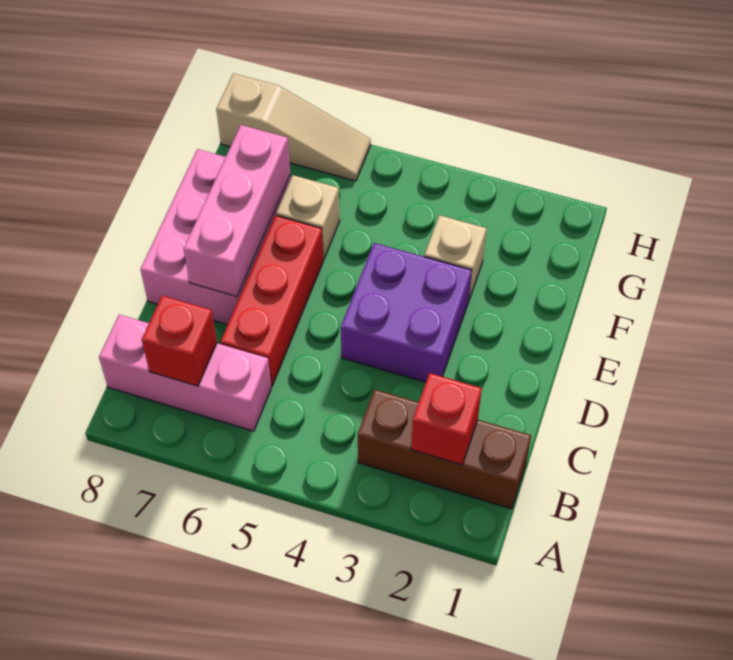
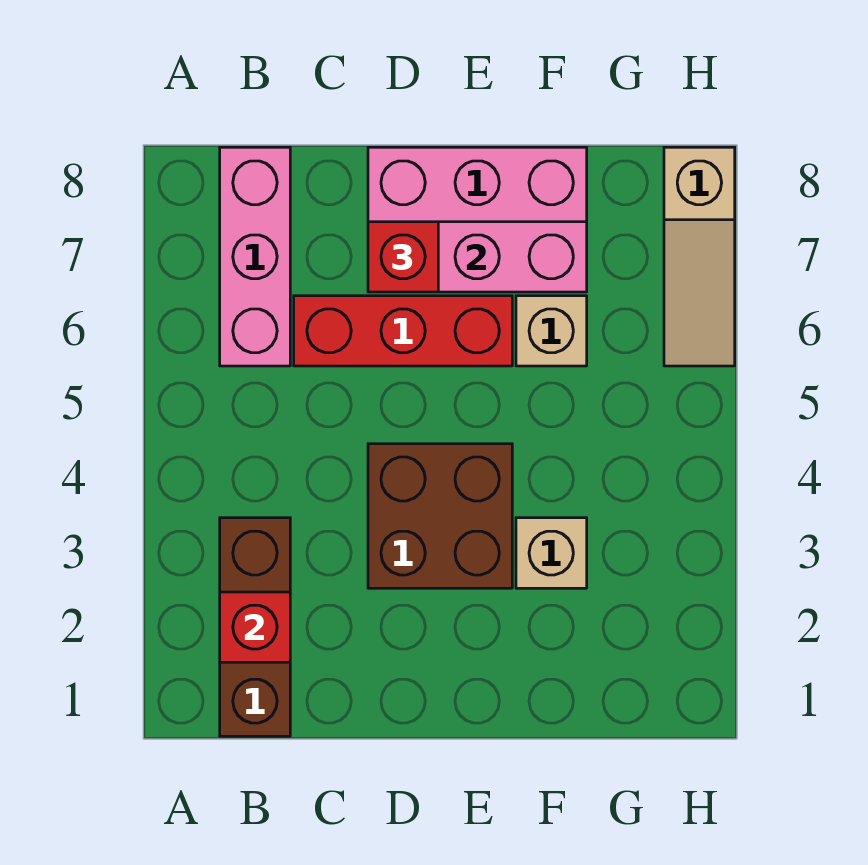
red 1x1 brick [142,296,217,386] -> red 1x1 brick moved to [368,222,438,292]
purple 2x2 brick [341,243,472,382] -> brown 2x2 brick [368,444,512,588]

